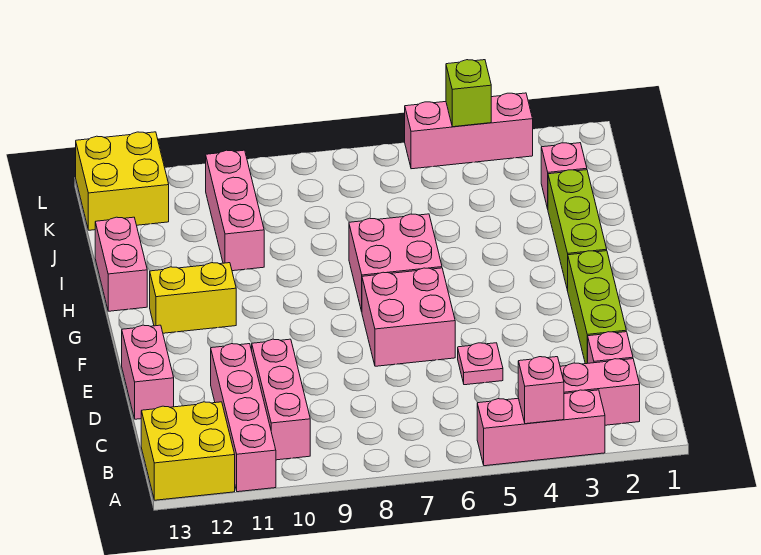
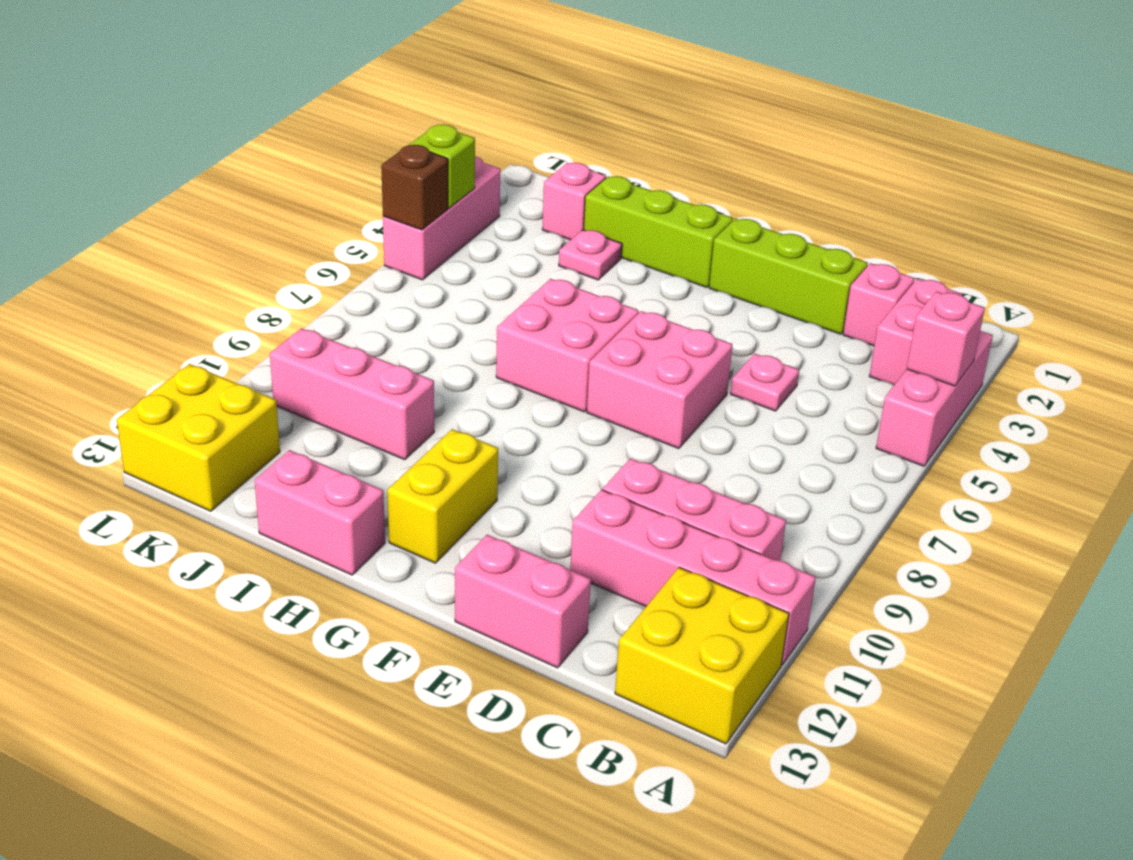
none -> pink 1x1 plate [559,230,622,280]
none -> brown 1x1 brick [381,145,448,230]

